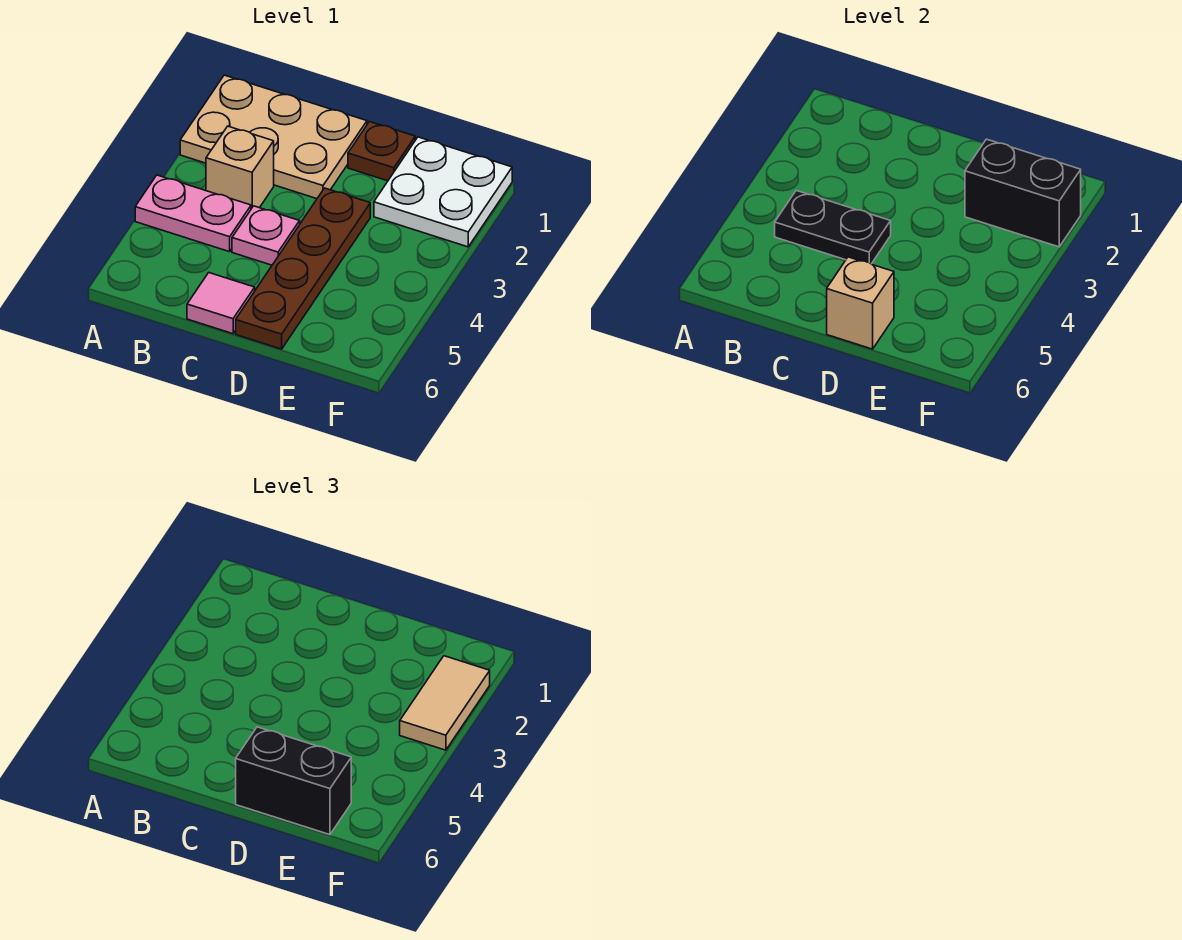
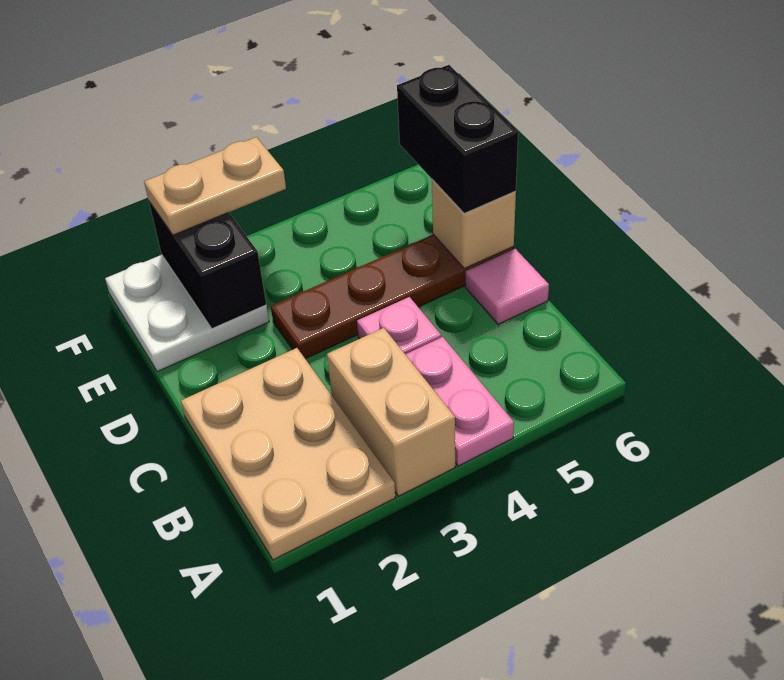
tan 1x1 brick [206,126,274,209] -> tan 1x2 brick [327,328,455,496]
black 1x2 plate [775,191,891,264] -> none
brown 1x1 plate [348,122,415,181] -> none
tan 1x2 tile [400,656,490,750] -> tan 1x2 plate [144,137,286,235]

